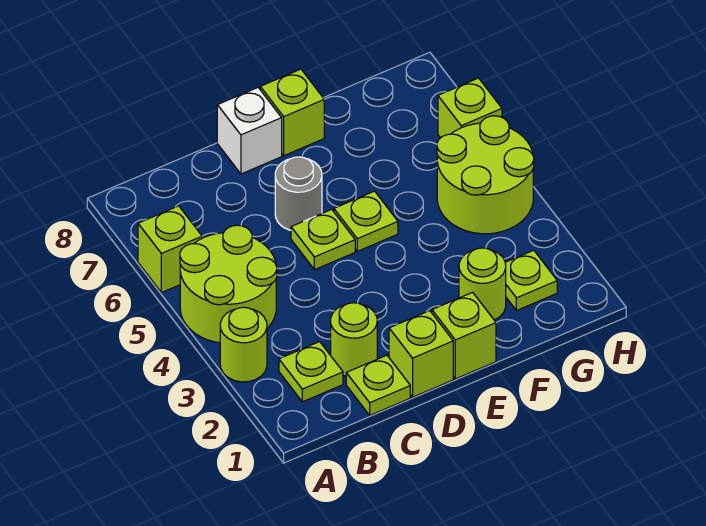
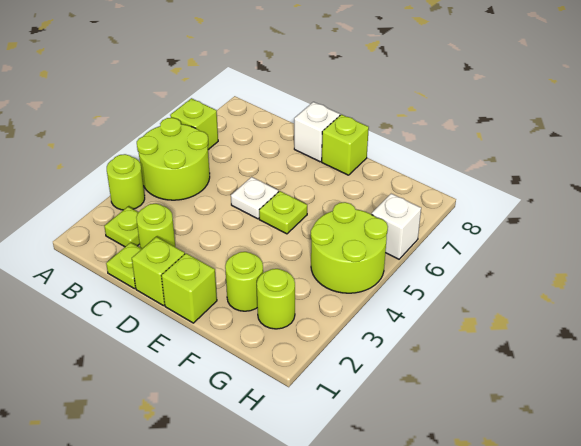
lime 1x1 plate [291,209,355,270] -> white 1x1 plate [231,177,279,219]
grey 1x1 round brick [275,157,322,230] -> none
lime 1x1 plate [505,250,557,311] -> lime 1x1 round brick [257,269,295,329]
lime 1x1 brick [438,78,502,138] -> white 1x1 brick [372,194,421,259]

